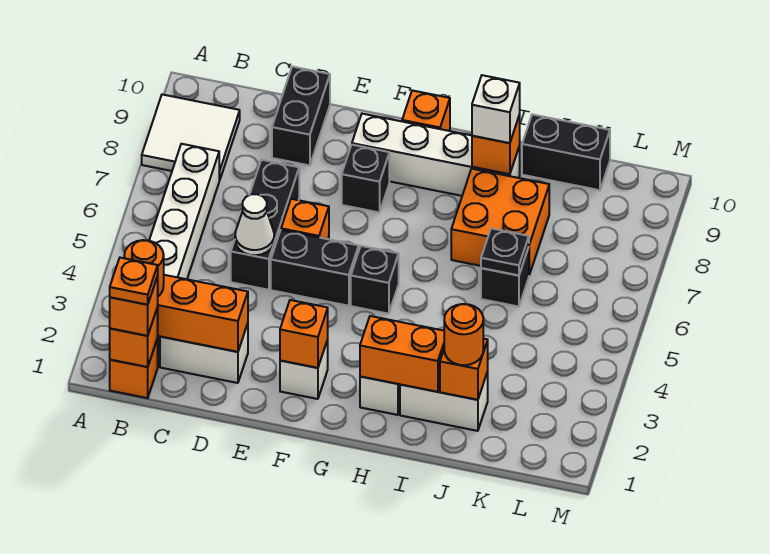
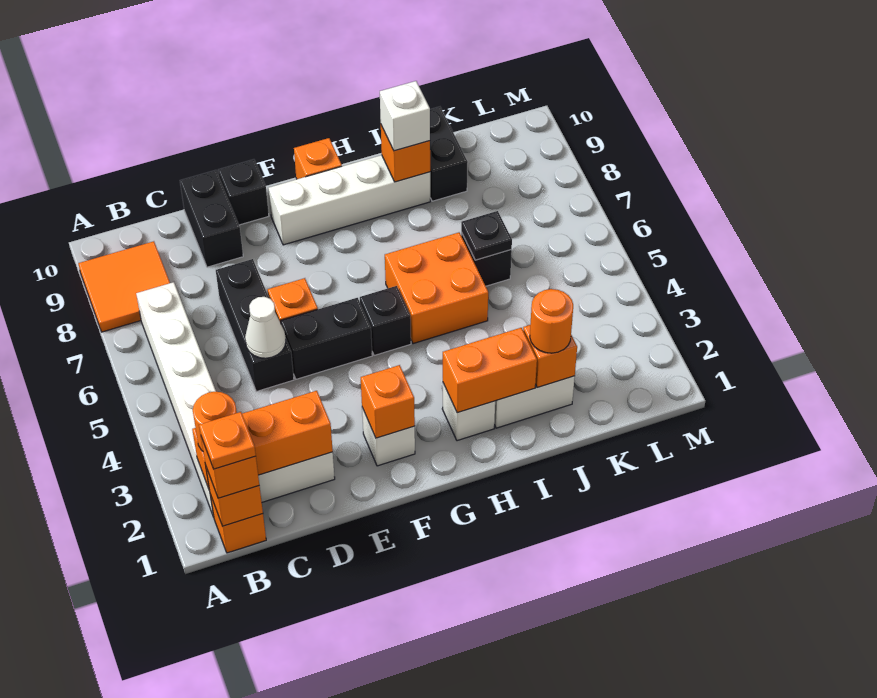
white 2x2 tile [142,94,240,180] -> orange 2x2 tile [78,241,170,332]
black 1x1 brick [342,145,389,212] -> black 1x1 brick moved to [218,159,269,225]
orange 2x2 brick [451,169,549,275] -> orange 2x2 brick moved to [384,233,488,344]
black 1x2 brick [522,114,610,190] -> black 1x2 brick turned to [430,107,468,201]

